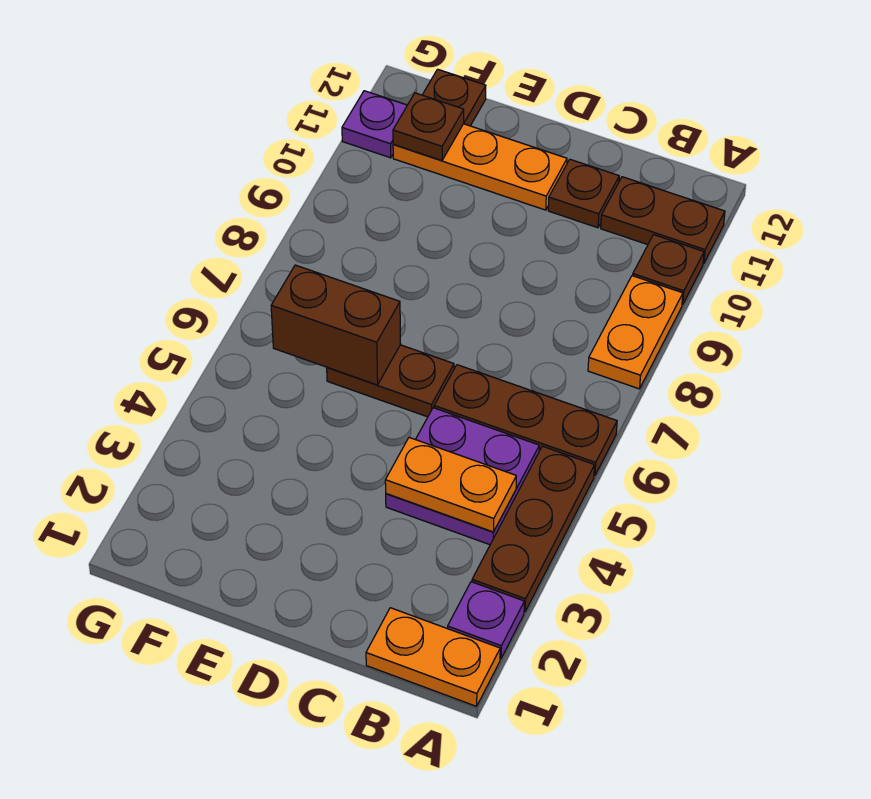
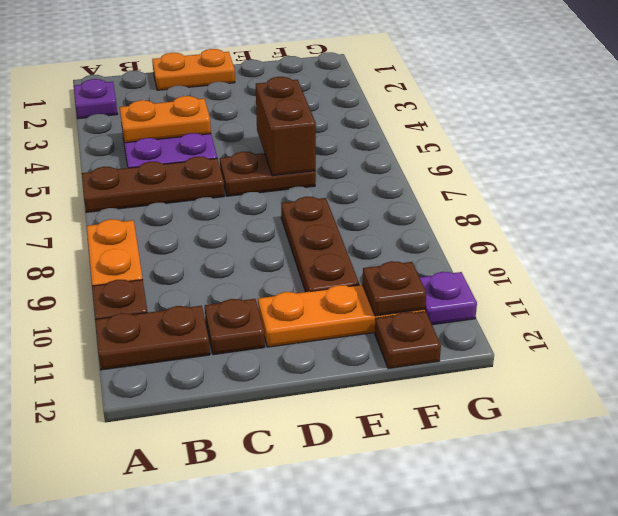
orange 1x2 plate [366,608,500,706] -> orange 1x2 plate moved to [152,49,235,90]
brown 1x3 plate [472,446,595,612] -> brown 1x3 plate moved to [281,197,359,292]
brown 1x2 brick [271,265,401,385] -> brown 1x2 brick turned to [256,77,316,176]

